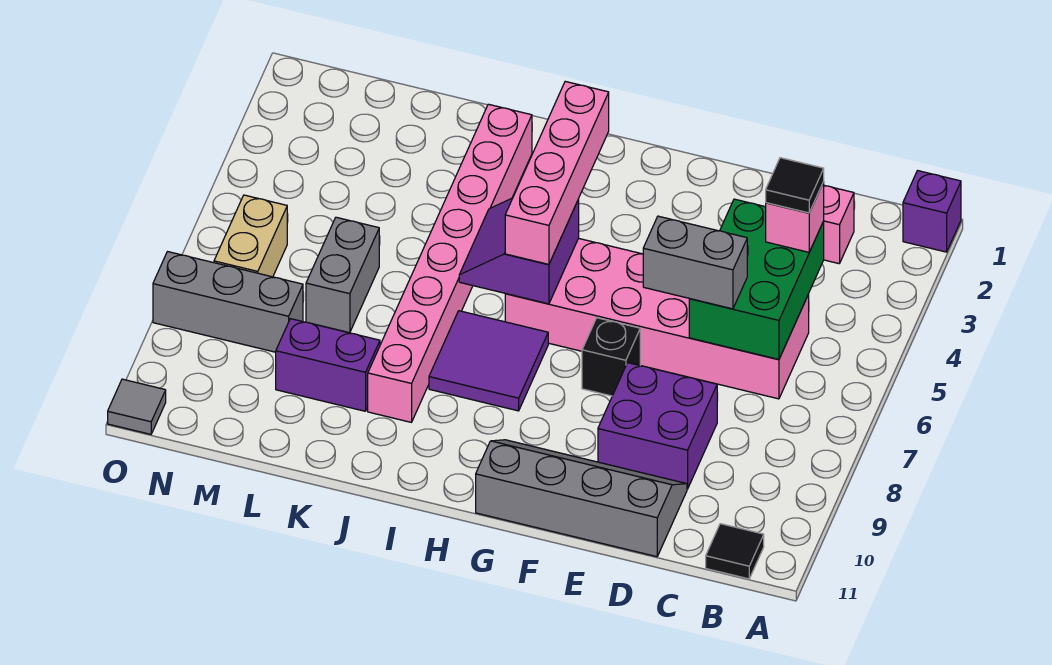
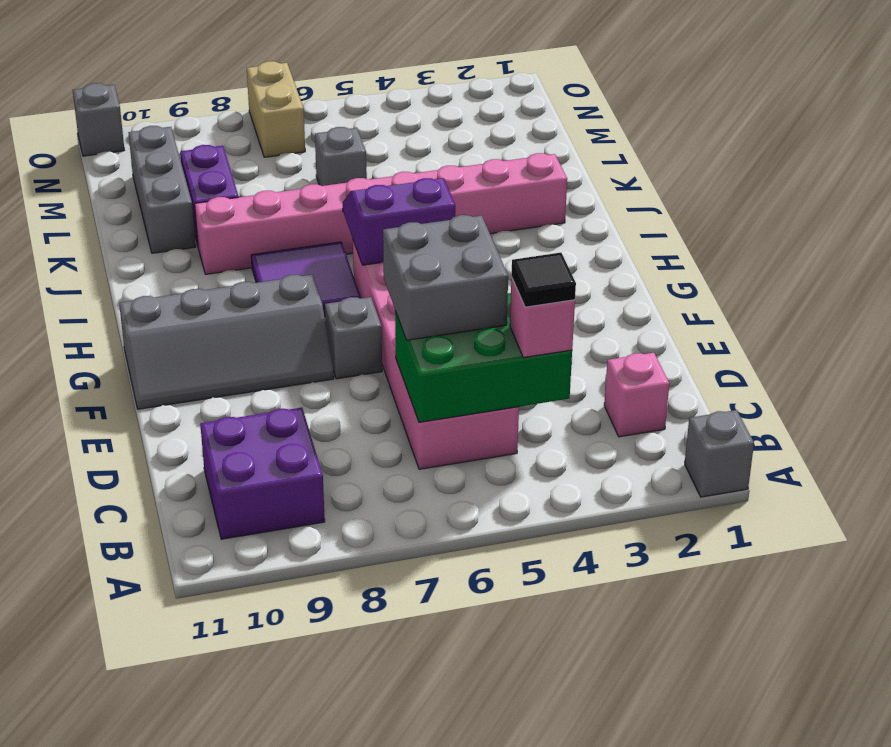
purple 1x1 brick [903,171,961,252] -> grey 1x1 brick [685,410,754,497]
black 1x1 tile [706,524,764,579] -> none
grey 1x2 brick [643,216,747,309] -> grey 2x2 brick [383,215,508,340]
purple 2x2 brick [598,363,717,489] -> purple 2x2 brick moved to [200,407,325,539]
grey 2x4 slope [476,440,687,557] -> grey 2x4 slope turned to [119,275,334,409]
black 1x1 brick [582,318,640,396] -> grey 1x1 brick [325,297,382,379]
pink 1x4 brick [505,81,609,264] -> none
grey 1x2 brick [306,217,379,333] -> grey 1x1 brick [315,127,367,186]
grey 1x3 brick [153,252,303,352] -> grey 1x3 brick moved to [128,126,196,253]
tan 1x2 brick [214,195,287,277] -> tan 1x2 brick turned to [247,61,305,157]
grey 1x1 tile [108,379,166,434] -> grey 1x1 brick [73,83,124,156]

